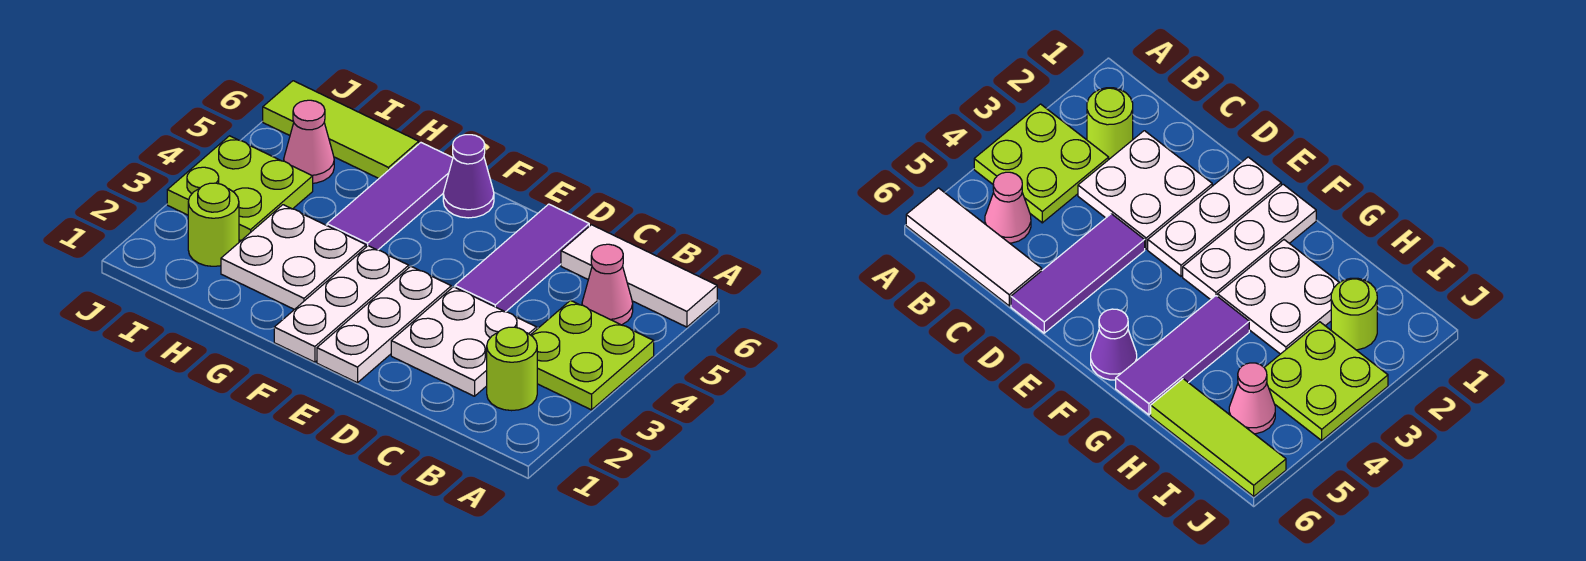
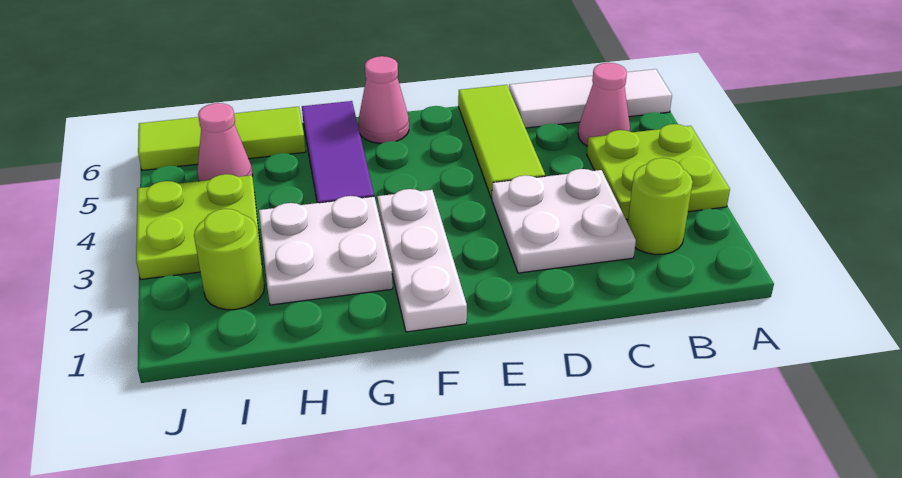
purple 1x3 tile [455,204,589,312] -> lime 1x3 tile [458,85,545,199]
white 1x3 plate [317,266,451,383] -> none
purple 1x1 cone [443,135,494,218] -> pink 1x1 cone [358,56,409,143]

